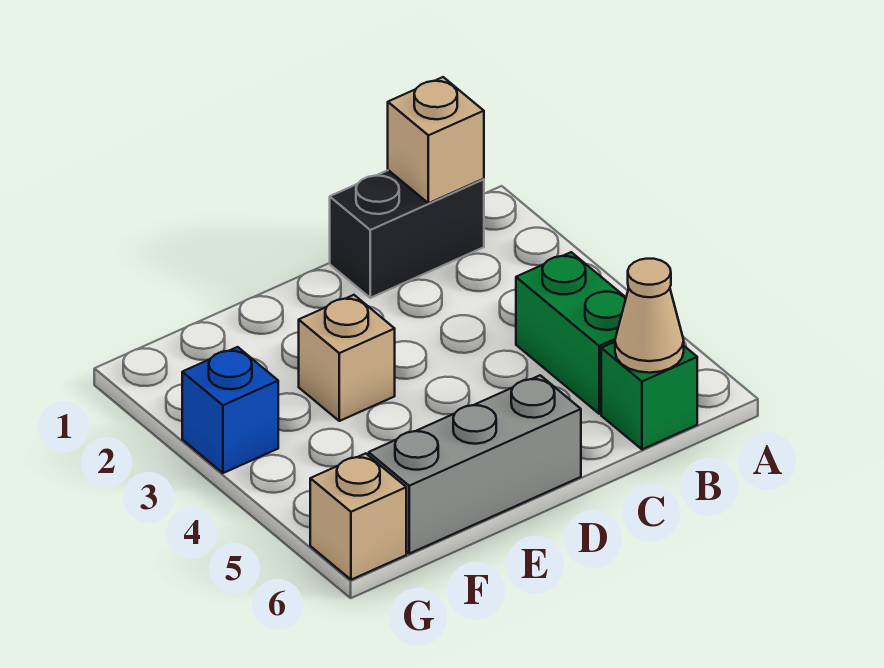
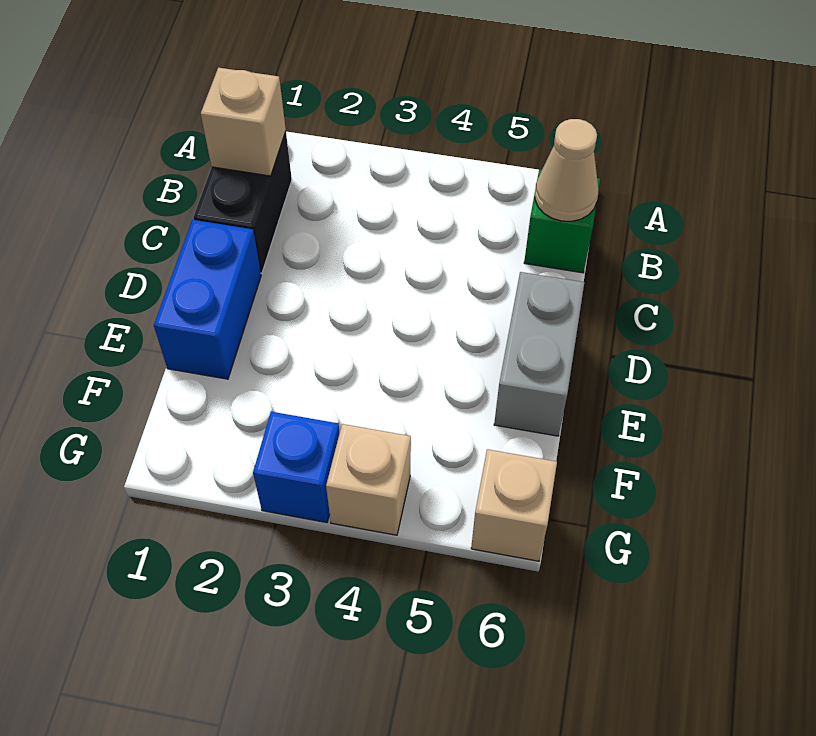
green 1x2 brick [516,252,626,414] -> none
none -> blue 1x2 brick [154,220,261,379]
grey 1x3 brick [369,375,581,554] -> grey 1x2 brick [494,272,584,436]
tan 1x1 brick [299,295,395,421] -> tan 1x1 brick moved to [326,424,411,535]

